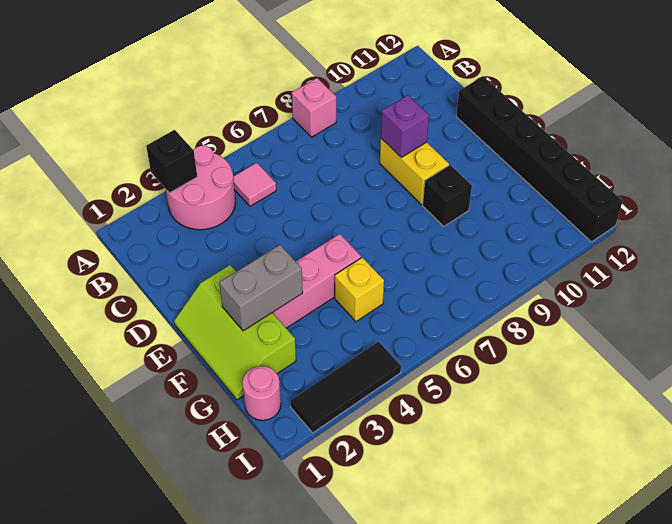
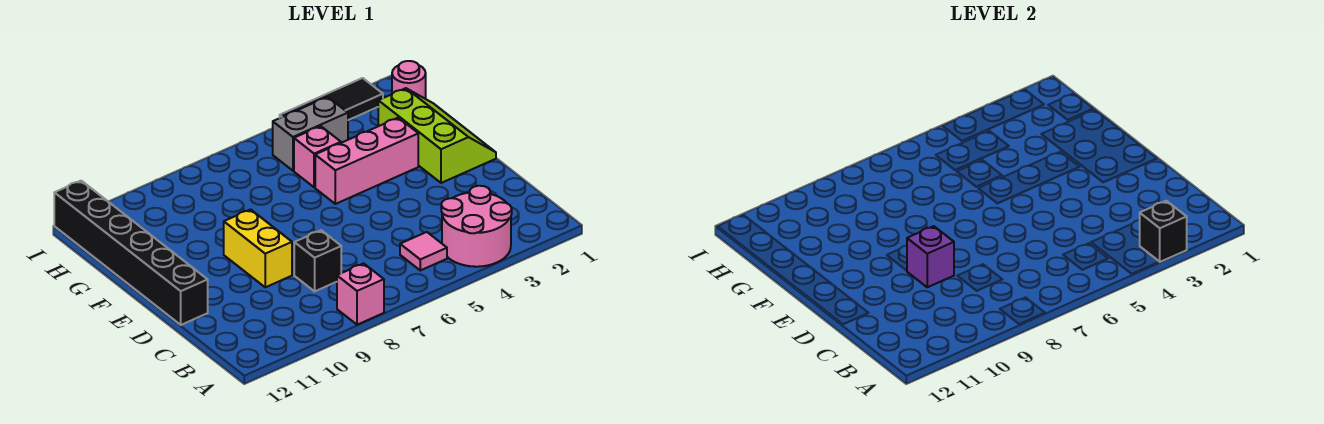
grey 1x2 brick [219,245,303,331] -> grey 1x2 brick moved to [272,97,348,171]
black 1x1 brick [423,165,472,226] -> black 1x1 brick moved to [294,230,341,291]
yellow 1x1 brick [335,257,384,321] -> pink 1x1 brick [294,126,341,187]

